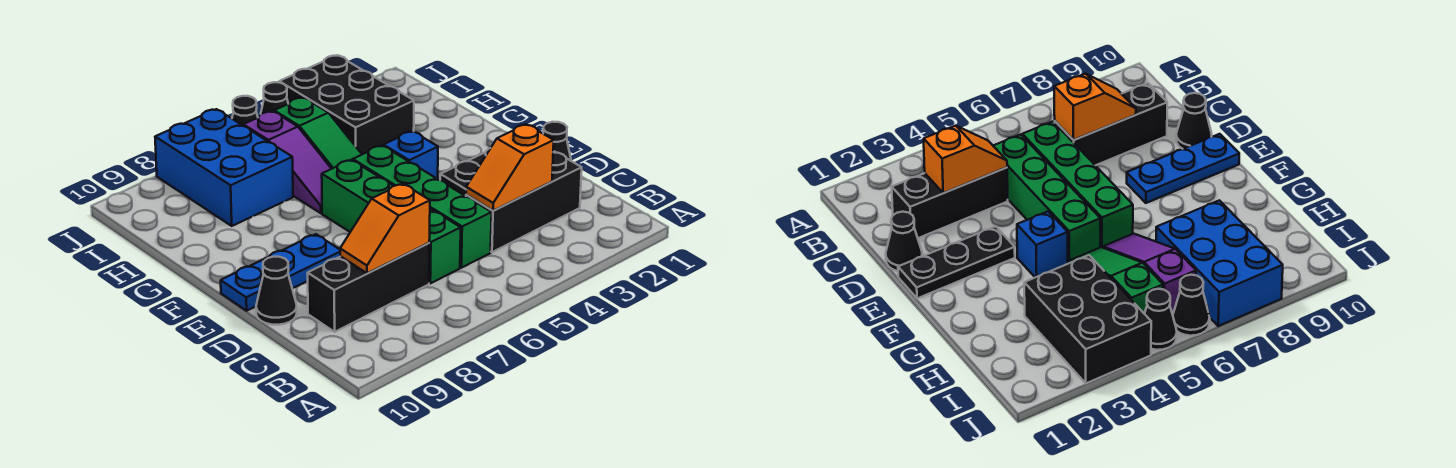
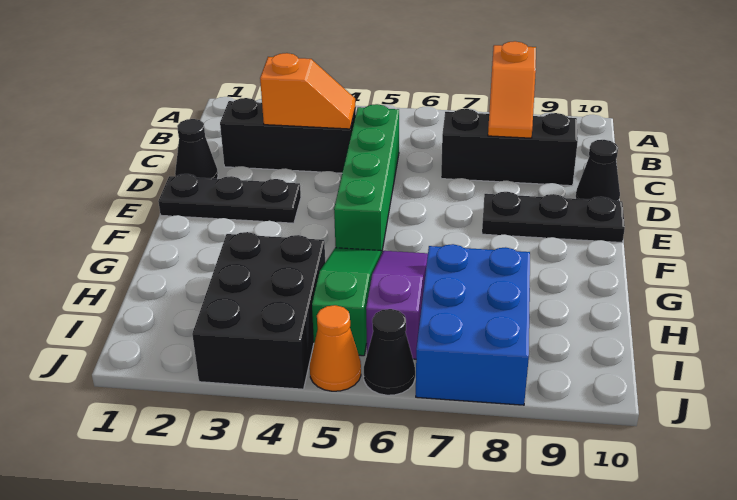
green 1x4 brick [322,160,461,283] -> none
orange 1x2 slope [340,184,430,273] -> orange 1x2 slope turned to [488,41,536,138]
blue 1x3 plate [221,234,340,311] -> black 1x3 plate [482,192,625,243]
blue 1x1 brick [384,131,438,179] -> none
black 1x1 cone [261,82,288,114] -> orange 1x1 cone [310,305,361,391]

